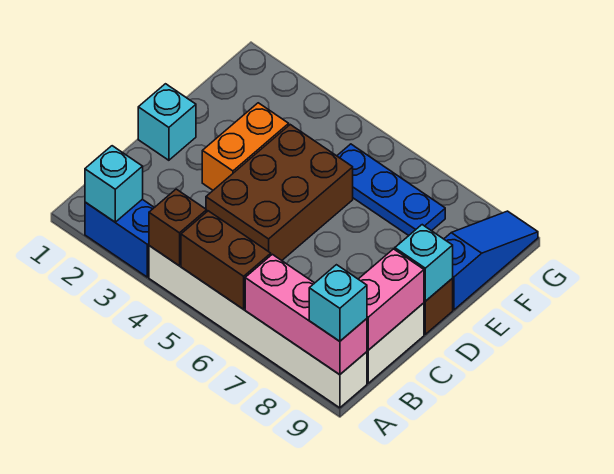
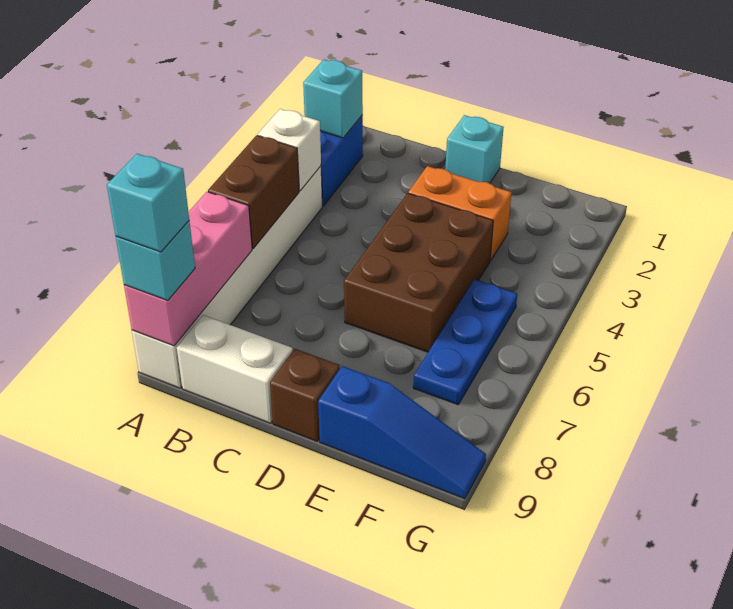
brown 1x1 brick [149,189,207,266] -> white 1x1 brick [258,109,321,191]
pink 1x2 brick [359,249,424,350] -> none
brown 2x3 brick [206,125,353,260] -> brown 2x3 brick turned to [344,193,493,352]
cyan 1x1 brick [395,225,453,301] -> cyan 1x1 brick moved to [107,154,189,252]

